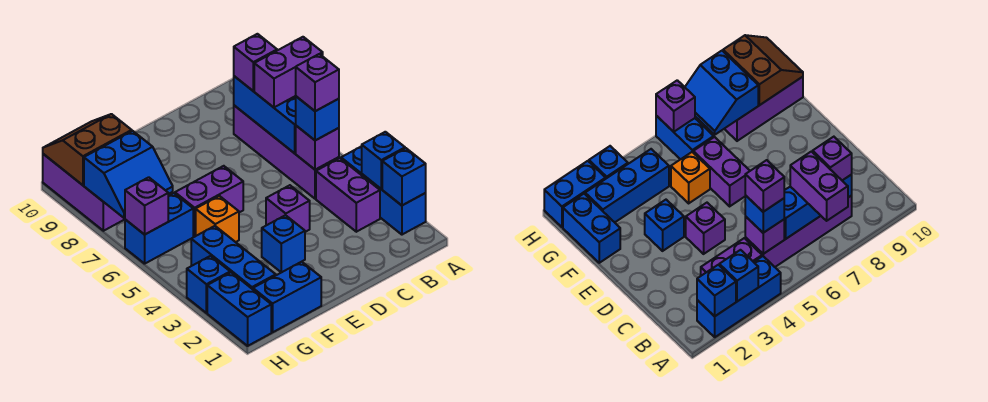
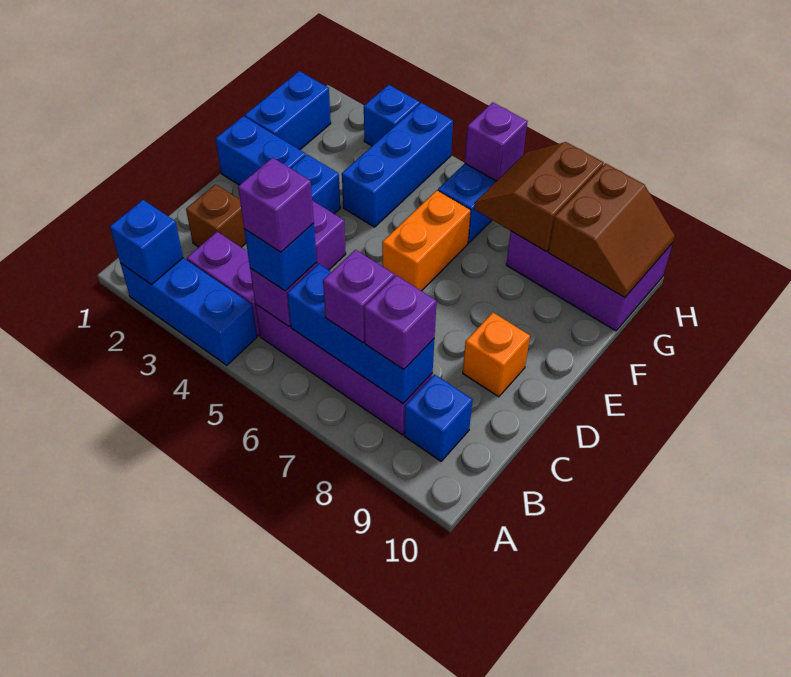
blue 1x1 brick [362,132,405,189] -> blue 1x1 brick moved to [404,374,472,461]
purple 1x2 brick [254,37,323,107] -> purple 1x1 brick [323,250,394,342]
none -> brown 1x1 brick [186,184,246,247]
purple 1x2 brick [175,166,243,237] -> orange 1x2 brick [382,190,471,291]
orange 1x1 brick [196,196,239,242] -> orange 1x1 brick moved to [463,312,530,397]
blue 1x3 brick [191,226,276,289] -> blue 1x3 brick turned to [342,103,453,227]
blue 2x2 slope [84,131,173,218] -> brown 2x2 slope [474,142,603,252]
blue 1x2 brick [207,272,271,346] -> blue 1x2 brick moved to [216,116,306,185]

